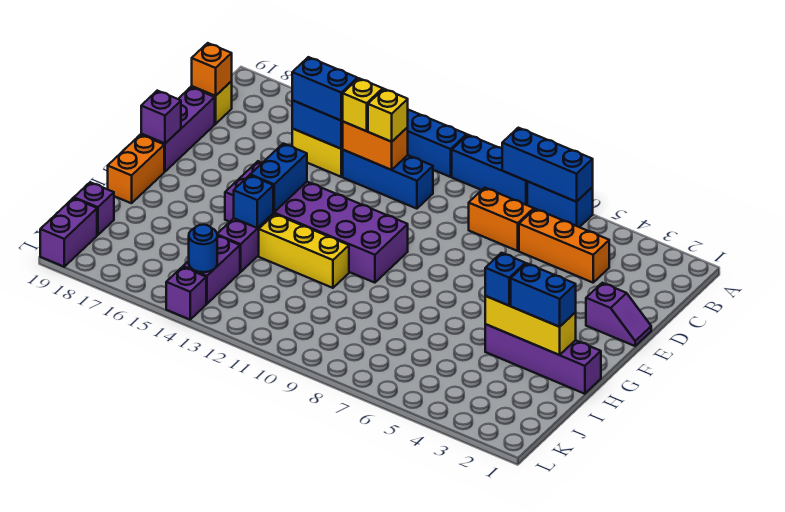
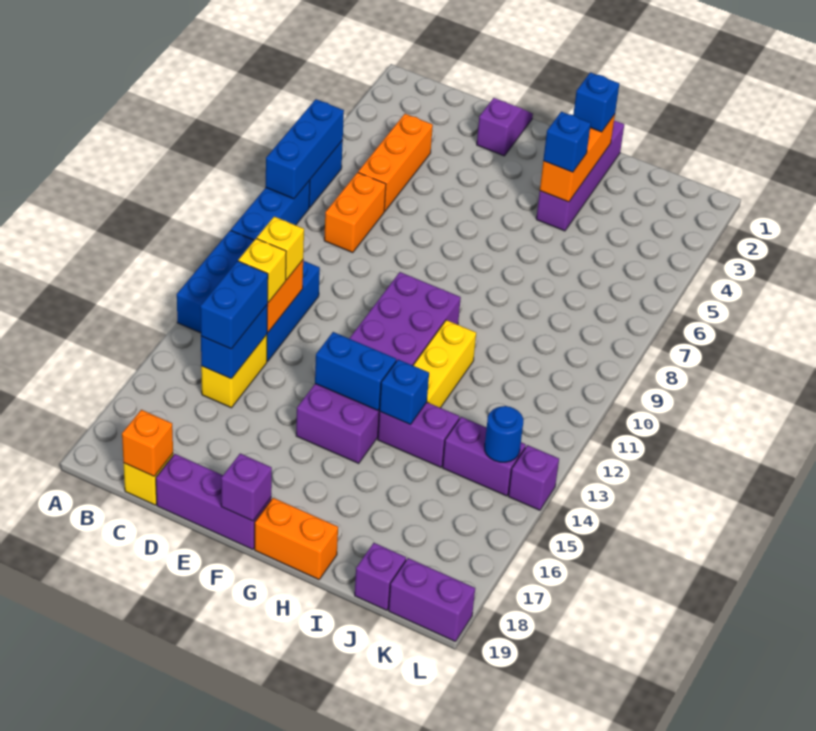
yellow 1x3 brick [485,296,576,355] -> orange 1x3 brick [540,114,615,202]
blue 1x2 brick [511,263,576,327] -> blue 1x1 brick [573,72,619,132]

